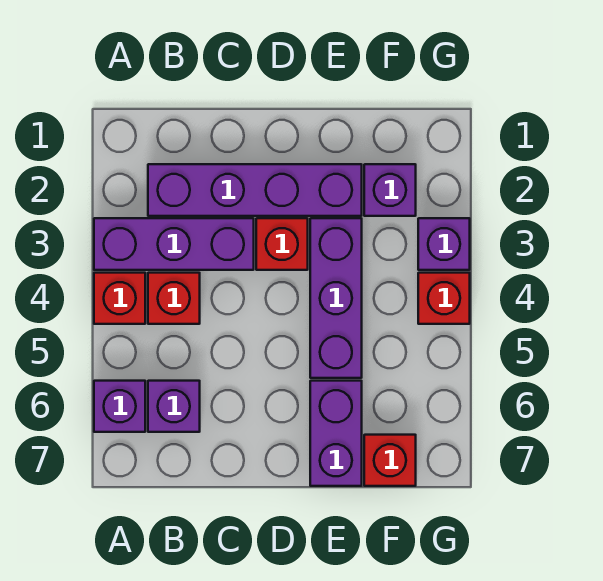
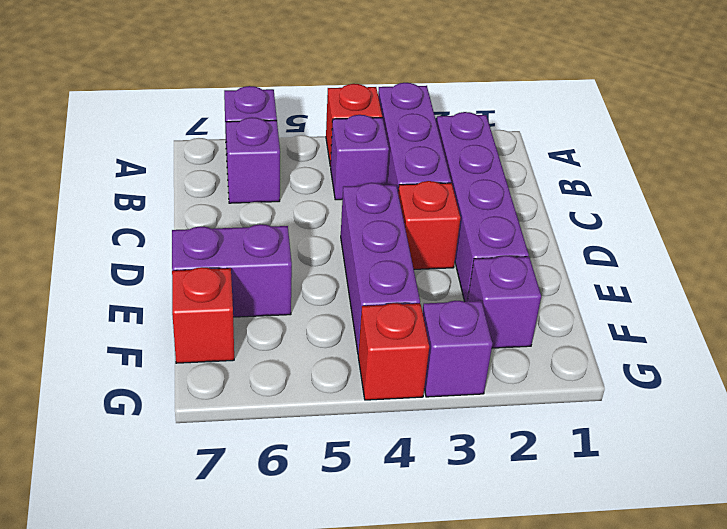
red 1x1 brick [148,273,200,324] -> purple 1x1 brick [331,115,389,200]
purple 1x3 brick [310,218,362,378] -> purple 1x3 brick turned to [341,183,420,353]

